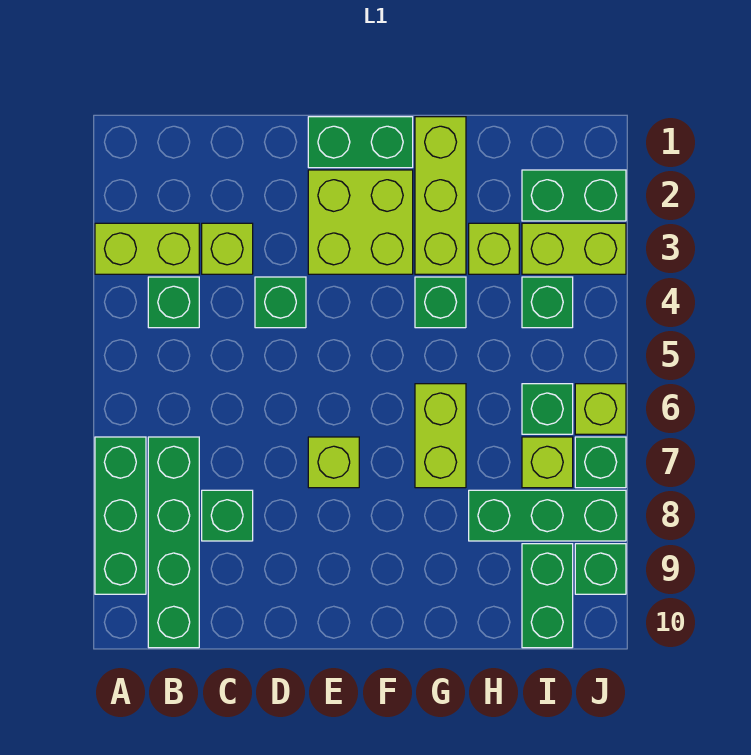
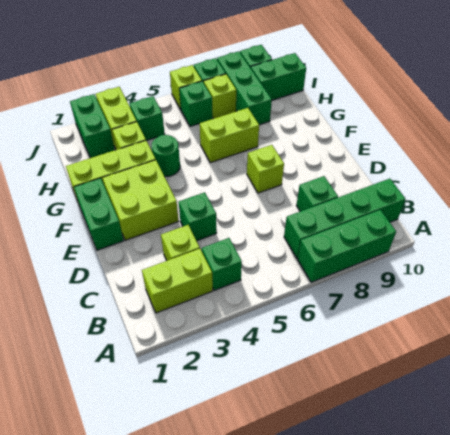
lime 1x2 brick [95,223,199,274] -> lime 1x2 brick turned to [142,249,213,313]
green 1x1 brick [415,277,466,328] -> green 1x1 round brick [151,135,180,177]

